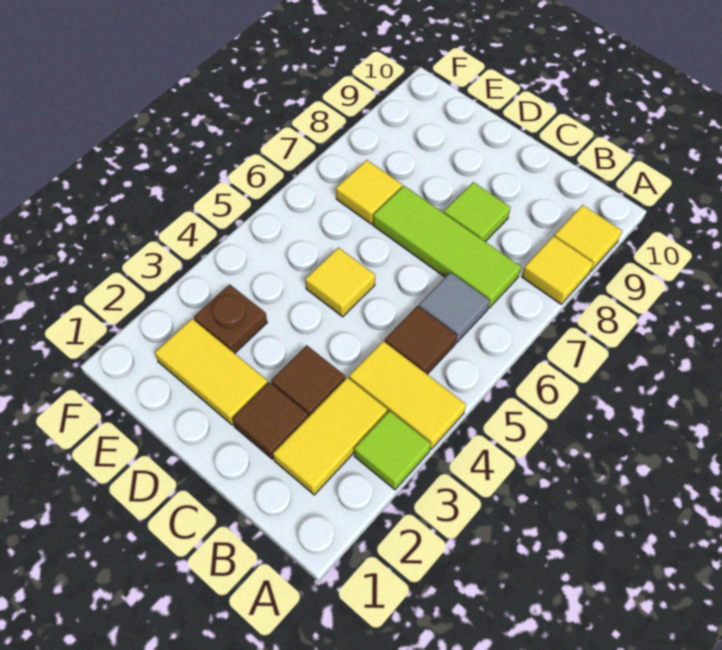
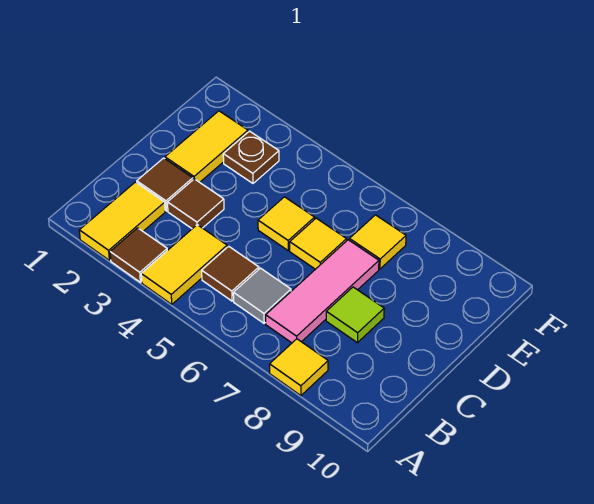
lime 1x1 tile [354,411,431,490] -> brown 1x1 tile [110,228,167,282]
yellow 1x1 tile [554,205,622,272] -> yellow 1x1 tile moved to [290,218,347,269]
yellow 1x2 tile [273,377,387,495] -> yellow 1x2 tile turned to [79,182,165,260]
lime 1x3 tile [373,186,521,308] -> pink 1x3 tile [266,240,379,343]

